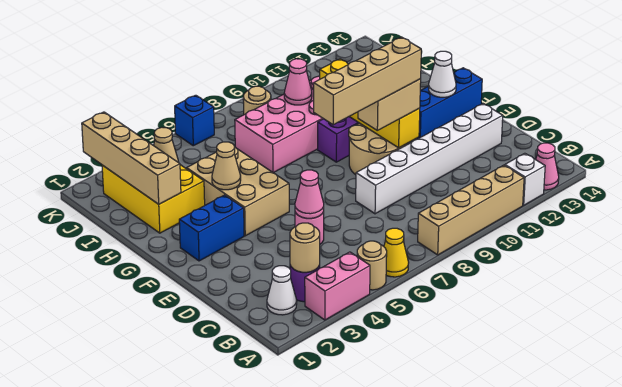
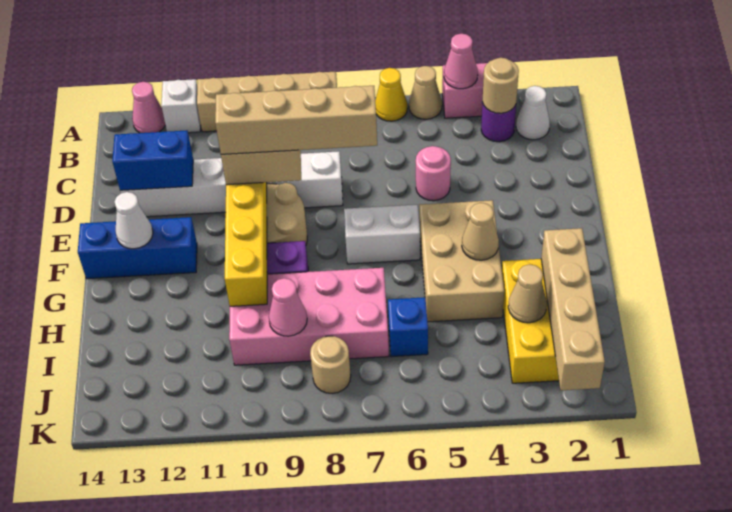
tan 1x1 round brick [357,241,387,290] -> tan 1x1 cone [409,66,442,119]
pink 1x1 cone [295,170,324,218] -> pink 1x1 cone moved to [444,34,478,89]
blue 1x2 brick [179,195,244,261] -> blue 1x2 brick moved to [112,131,193,190]
none -> white 1x2 brick [344,205,420,264]
blue 1x1 brick [175,95,214,146] -> blue 1x1 brick moved to [388,297,428,357]

